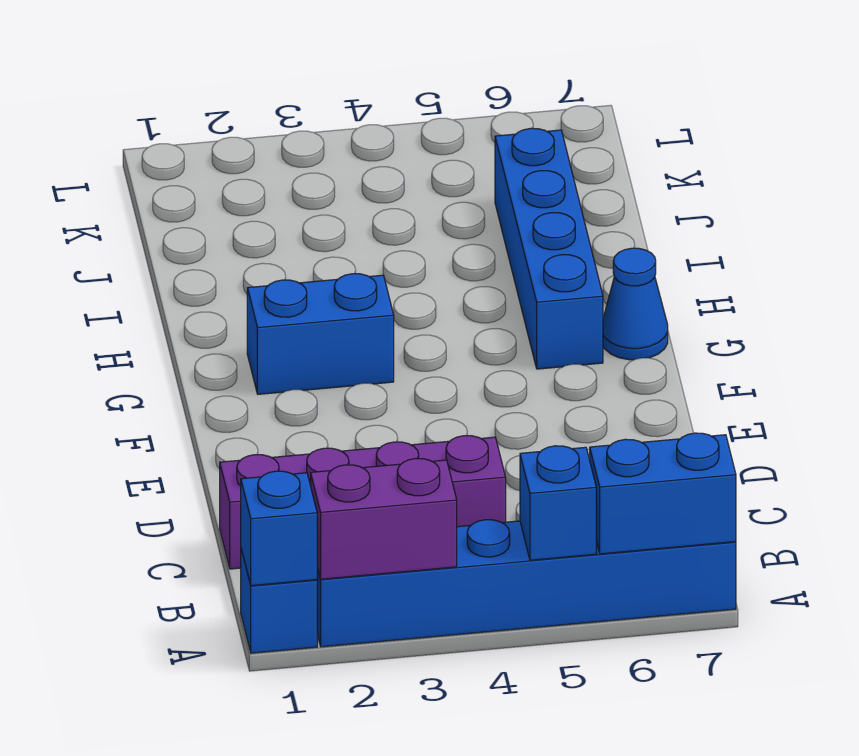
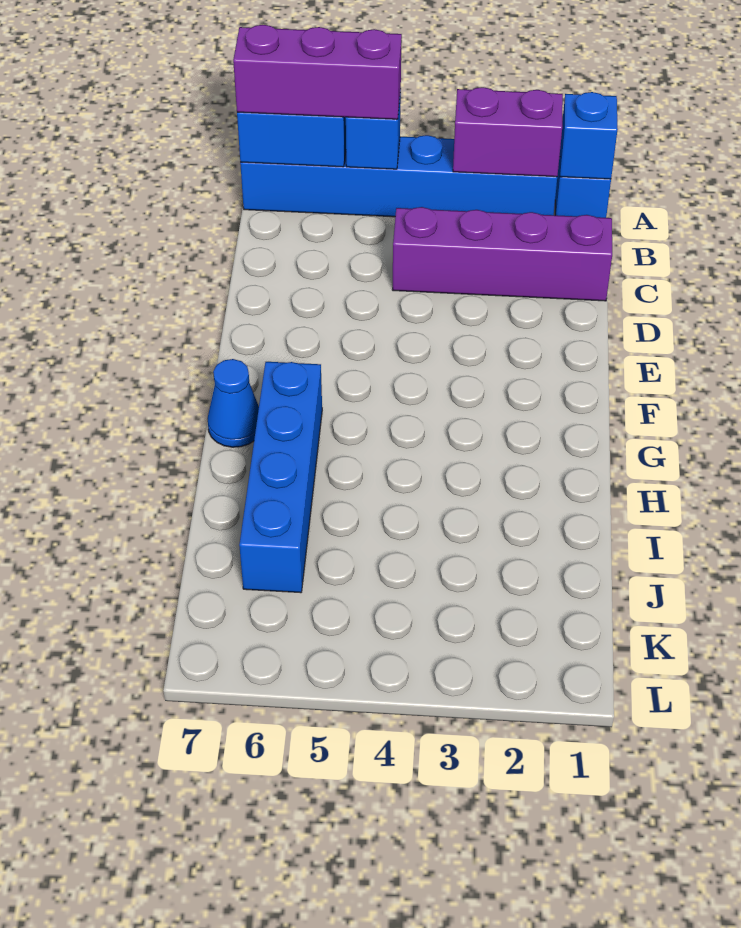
none -> purple 1x3 brick [233,25,402,119]
blue 1x2 brick [247,274,394,394] -> none

